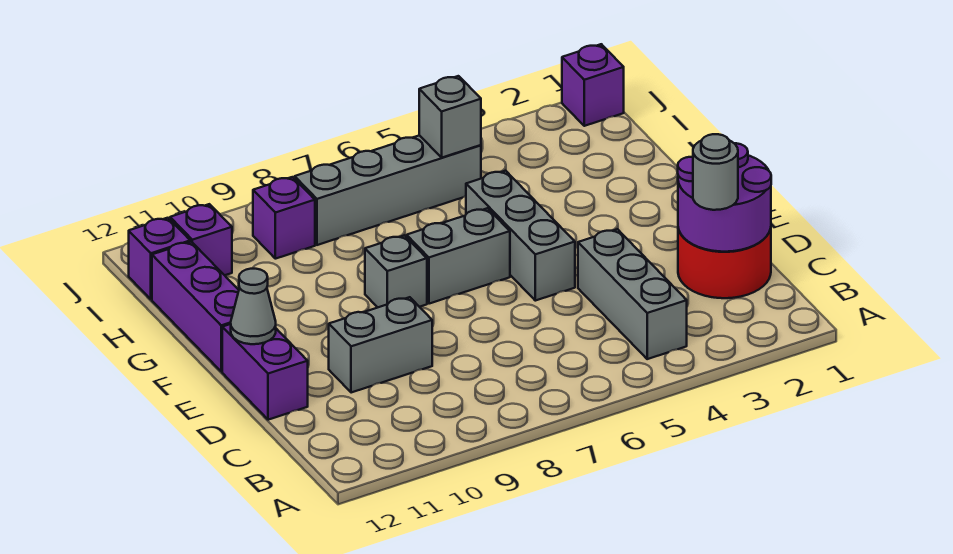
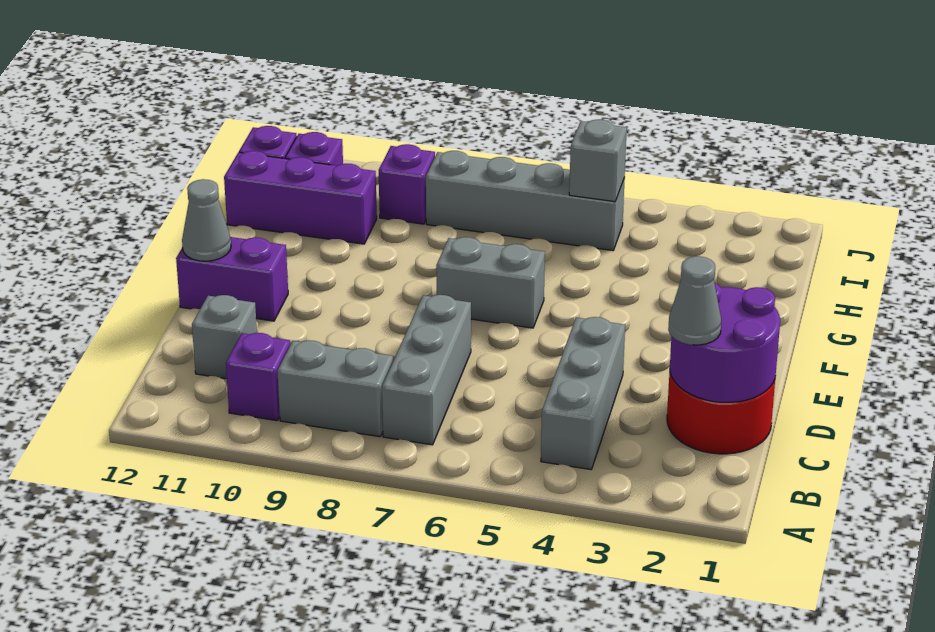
grey 1x1 round brick [693,134,738,210] -> grey 1x1 cone [668,256,721,345]
grey 1x2 brick [329,297,432,393] -> grey 1x2 brick moved to [277,340,393,437]
purple 1x2 brick [222,324,308,420] -> purple 1x2 brick turned to [176,237,288,321]
grey 1x3 brick [466,171,575,301] -> grey 1x3 brick moved to [382,295,471,445]
grey 1x1 brick [365,235,427,307] -> grey 1x1 brick moved to [192,295,257,379]
purple 1x3 brick [152,242,239,372] -> purple 1x3 brick turned to [224,151,377,244]
purple 1x1 brick [562,44,624,126] -> purple 1x1 brick moved to [226,333,290,421]

